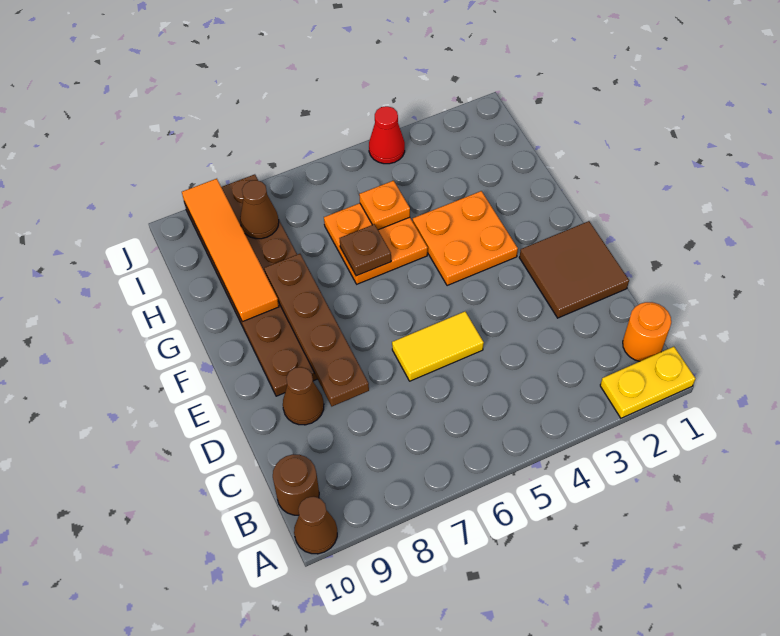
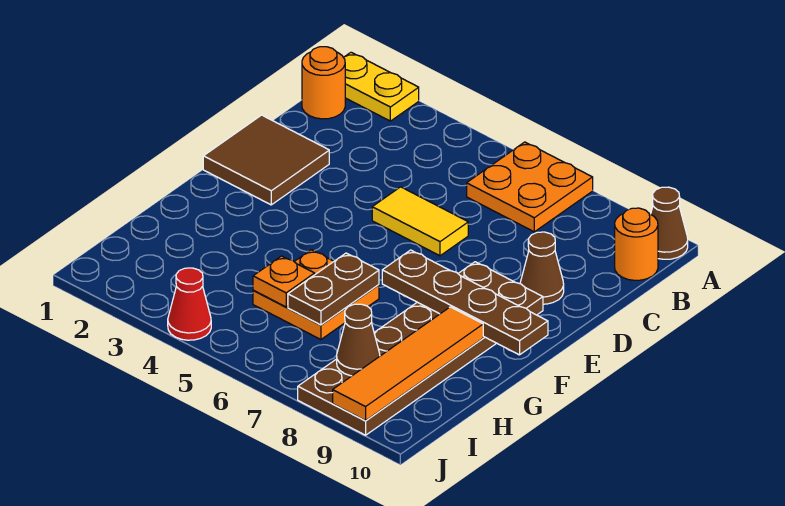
brown 1x1 round brick [273,454,319,515] -> orange 1x1 round brick [615,208,658,280]
brown 1x4 plate [264,254,369,406] -> brown 1x4 plate turned to [382,250,548,355]
orange 2x2 plate [413,191,518,286] -> orange 2x2 plate moved to [467,142,593,232]
brown 1x1 plate [340,224,391,276] -> brown 1x2 plate [288,253,379,325]

